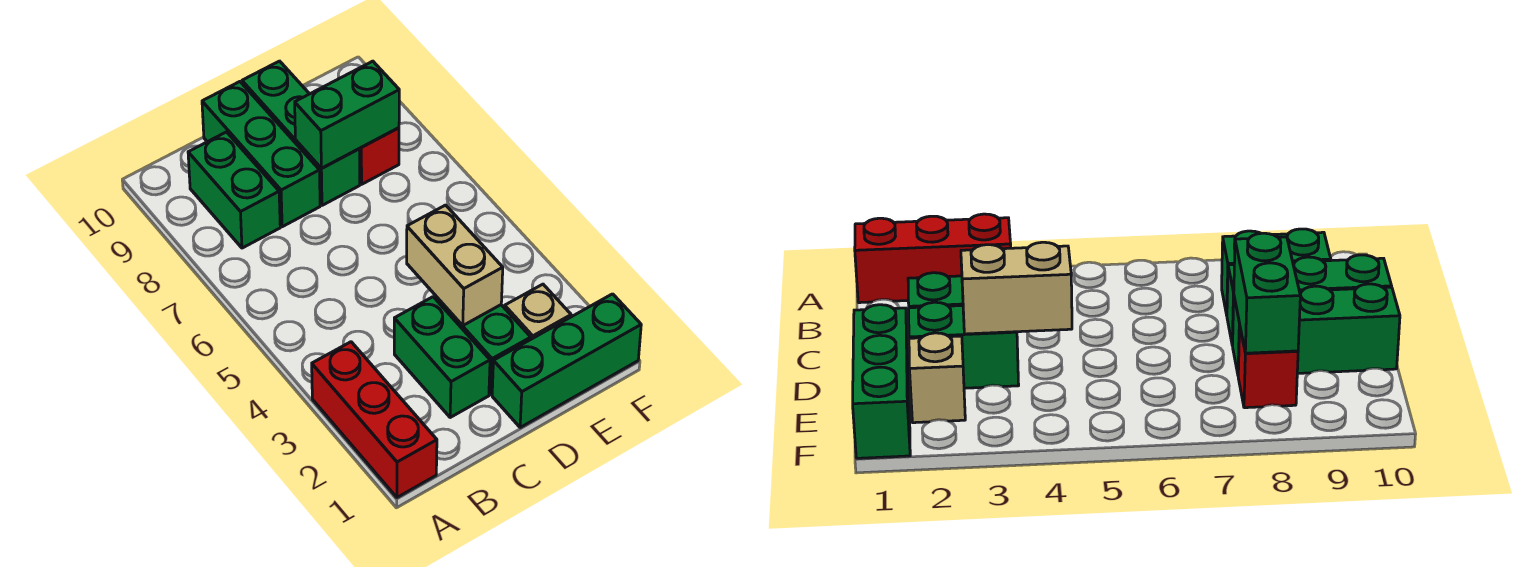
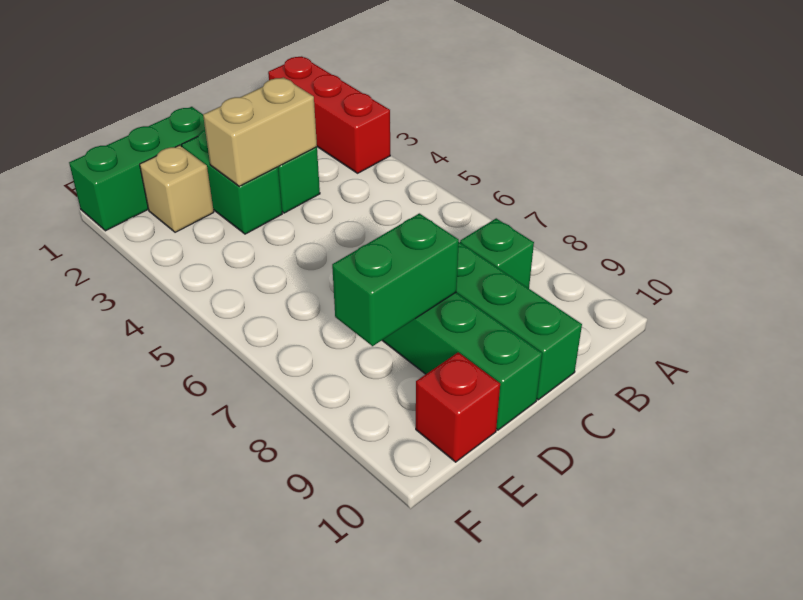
green 1x2 brick [188,132,280,248] -> green 1x1 brick [460,218,534,288]
tan 1x2 brick [407,205,503,325] -> tan 1x2 brick turned to [203,77,317,186]
red 1x1 brick [359,128,399,184] -> red 1x1 brick moved to [416,352,500,462]

